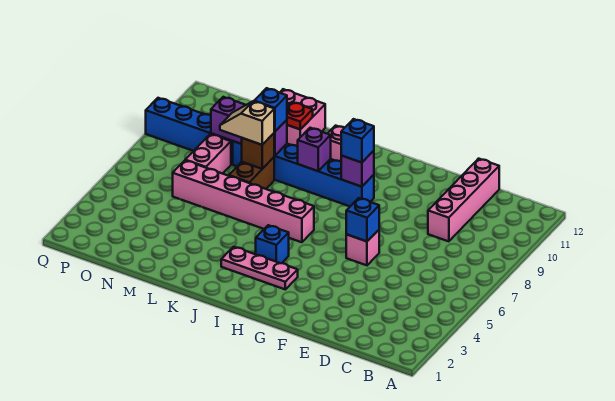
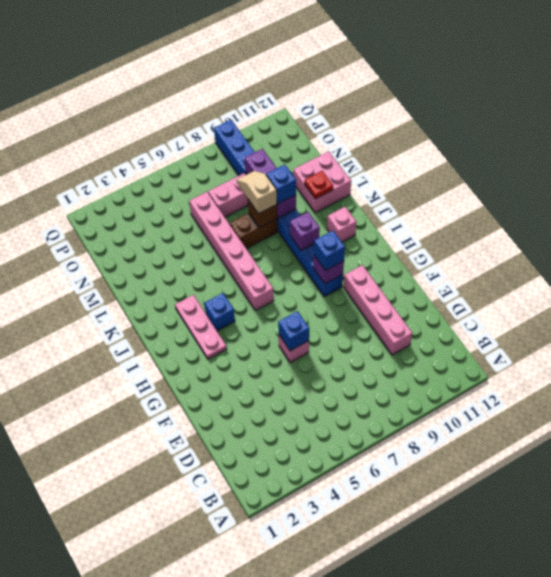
pink 1x4 brick [428,159,499,241] -> pink 1x4 brick turned to [344,265,412,355]

